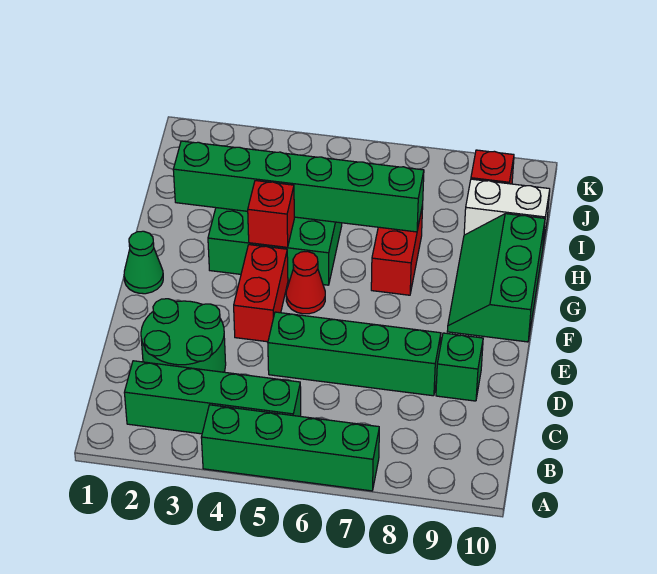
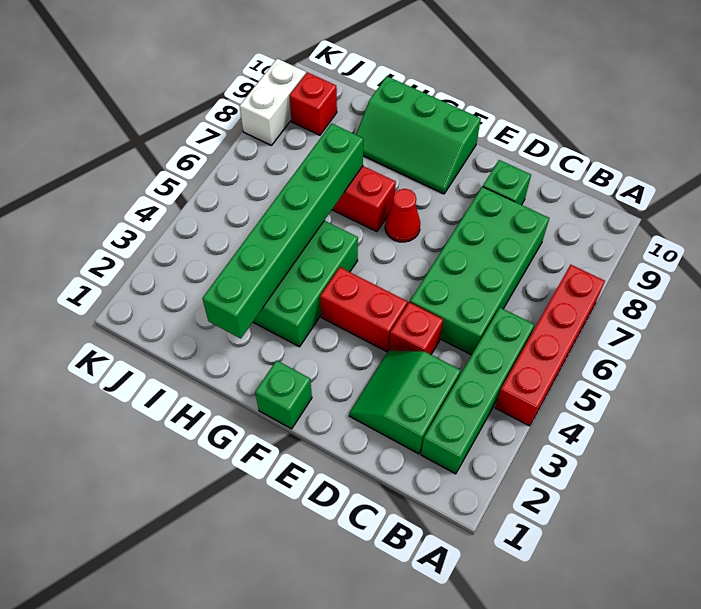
green 1x4 brick [201,405,379,491] -> red 1x4 brick [495,265,605,426]
green 2x2 round brick [141,299,226,372] -> green 2x2 slope [349,351,461,454]
green 1x4 brick [268,312,441,396] -> green 2x4 brick [410,187,549,355]
green 1x1 cone [124,231,163,294] -> green 1x1 brick [255,360,312,429]
red 1x1 cone [286,251,325,314] -> red 1x1 cone moved to [385,189,420,242]
red 1x1 brick [248,181,294,247] -> red 1x1 brick moved to [389,302,443,354]
white 1x2 brick [464,179,550,244] -> white 1x2 brick moved to [240,59,306,145]

